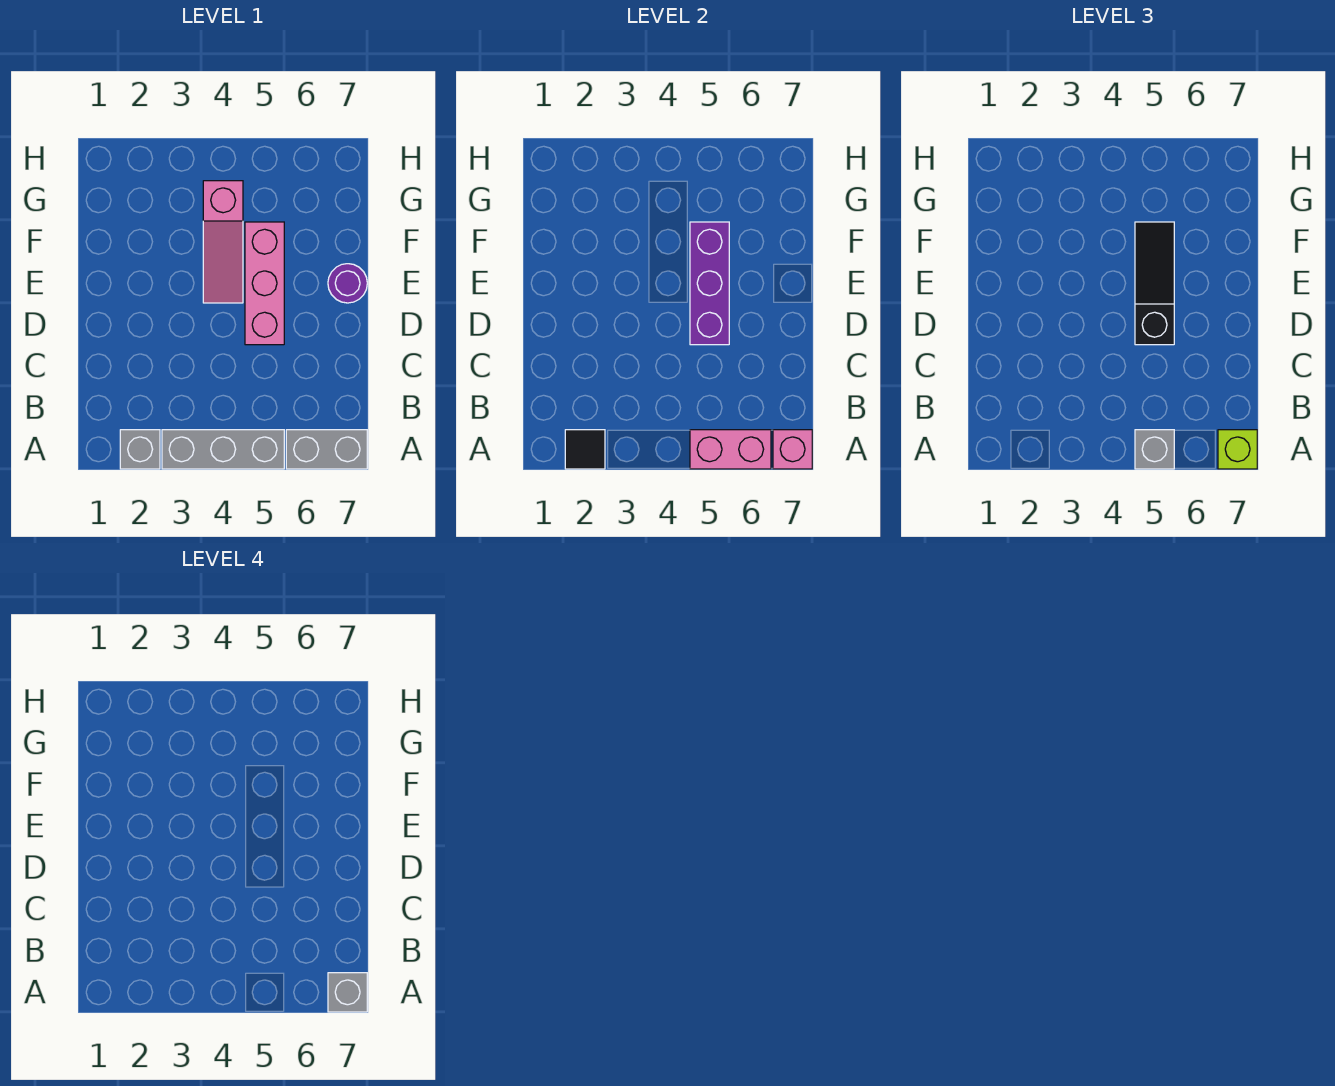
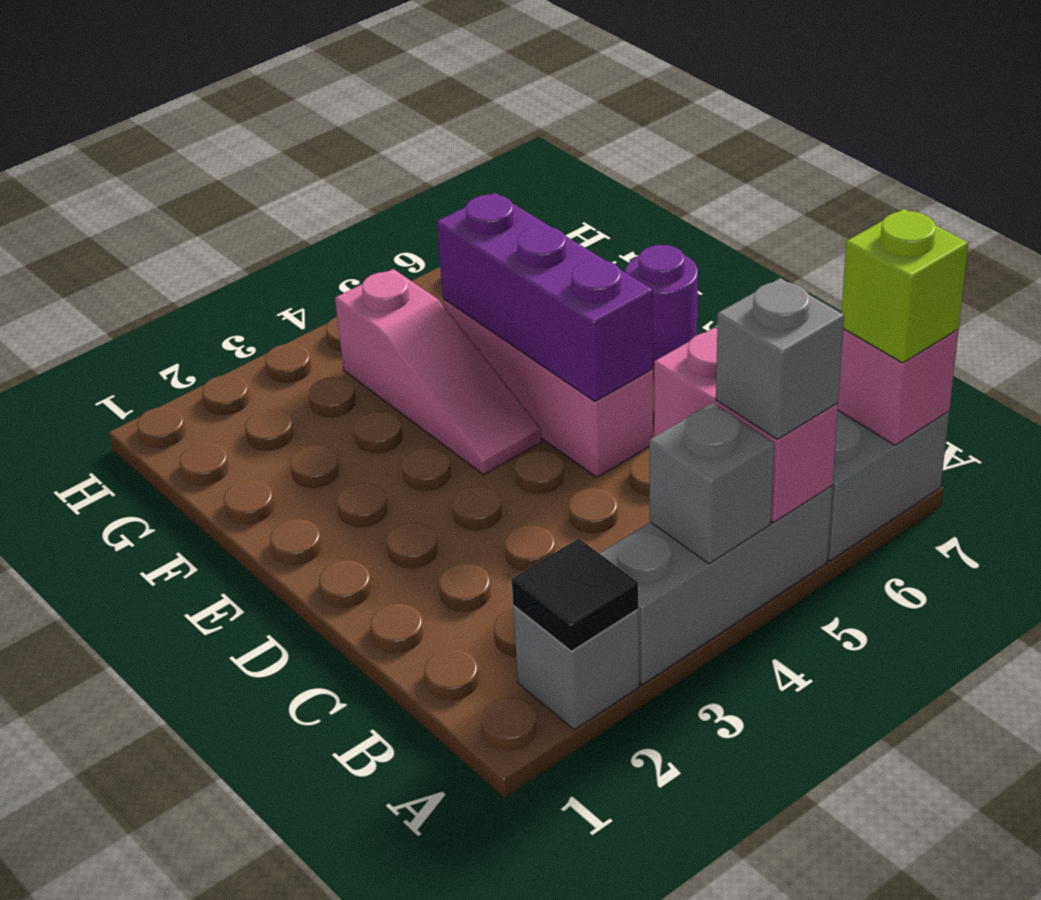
pink 1x2 brick [690,430,771,469] -> pink 1x2 brick turned to [654,327,838,523]
grey 1x1 brick [328,973,367,1012] -> grey 1x1 brick moved to [649,403,774,564]
black 1x3 slope [1135,222,1174,345] -> none

